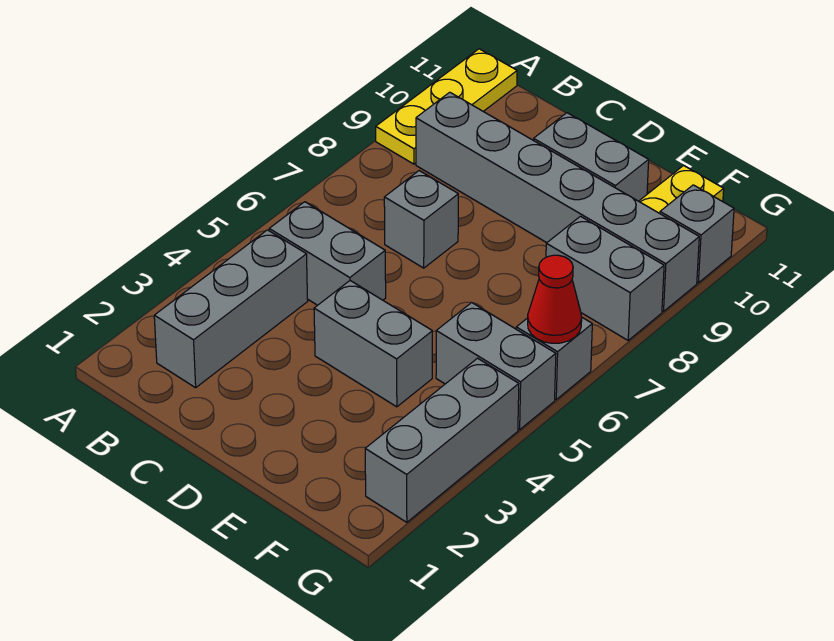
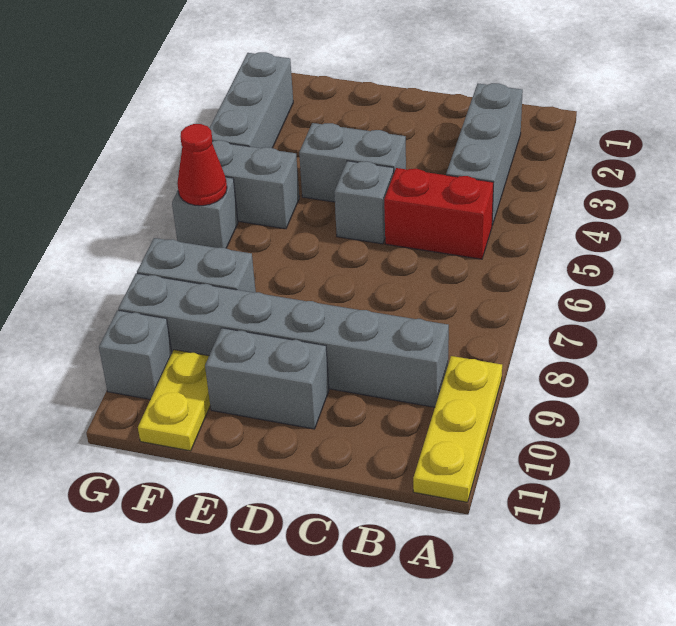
grey 1x2 brick [269,202,386,305] -> red 1x2 brick [384,168,493,259]
grey 1x1 brick [384,171,458,268] -> grey 1x1 brick moved to [334,161,394,244]

